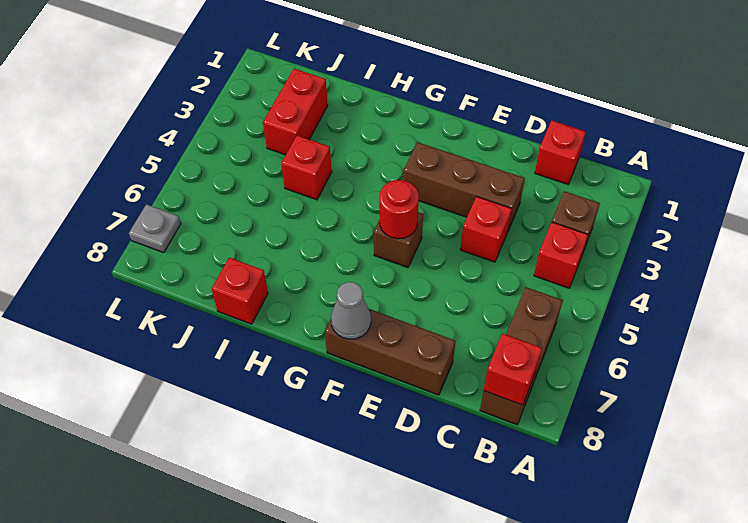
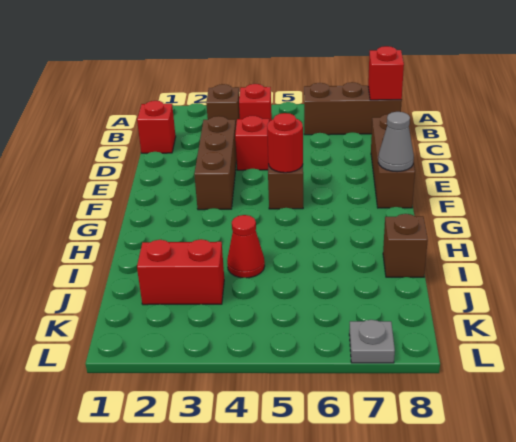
red 1x1 brick [281,136,332,200] -> red 1x1 cone [227,215,265,278]
red 1x1 brick [212,258,268,324] -> brown 1x1 brick [383,214,428,277]

